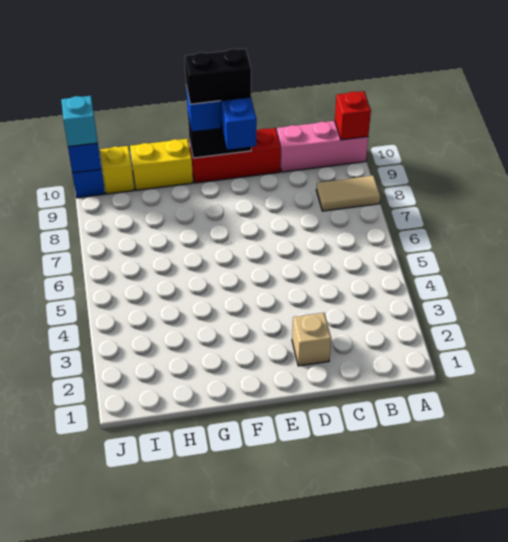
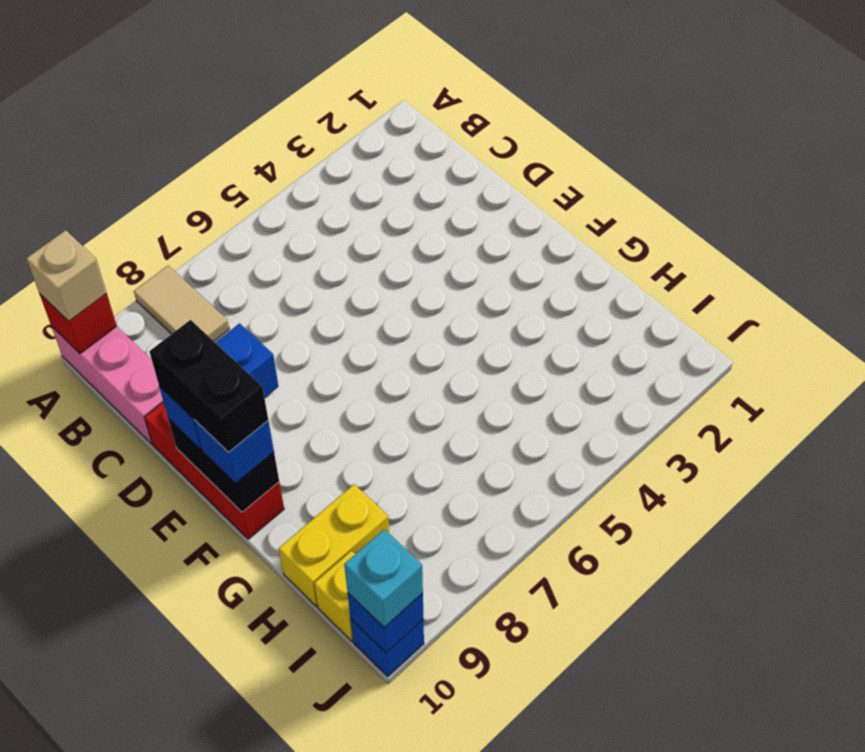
tan 1x1 brick [292,313,331,366] -> tan 1x1 brick moved to [27,230,107,321]
yellow 1x2 brick [130,139,193,190] -> yellow 1x2 brick turned to [279,484,389,606]

